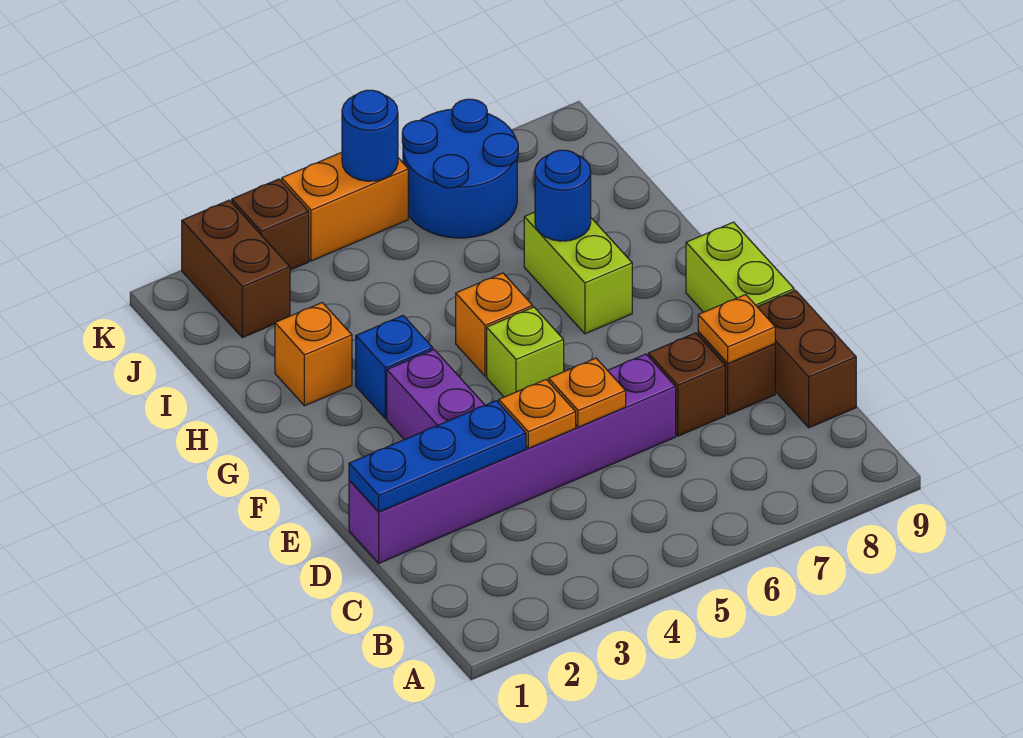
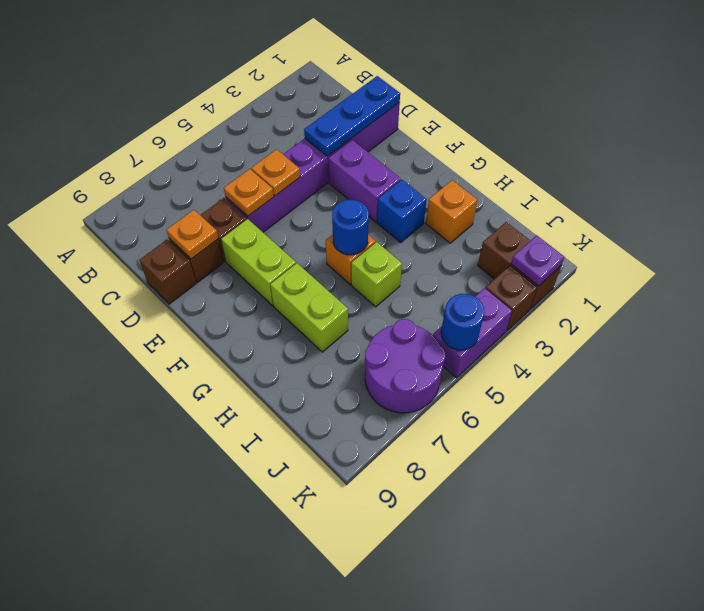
brown 1x2 brick [758,291,856,428] -> brown 1x1 brick [140,239,196,304]
orange 1x1 plate [499,380,576,448] -> orange 1x1 plate moved to [224,169,274,216]
lime 1x2 brick [686,222,794,312] -> lime 1x2 brick moved to [221,219,296,305]
lime 1x1 brick [487,307,564,397] -> lime 1x1 brick moved to [351,242,402,307]
blue 1x1 round brick [535,150,591,241] -> blue 1x1 round brick moved to [332,200,369,255]
blue 2x2 round brick [402,99,518,238] -> purple 2x2 round brick [365,319,445,413]
none -> purple 1x1 plate [511,235,564,286]
orange 1x2 brick [282,152,408,261] -> purple 1x2 brick [433,288,512,378]

